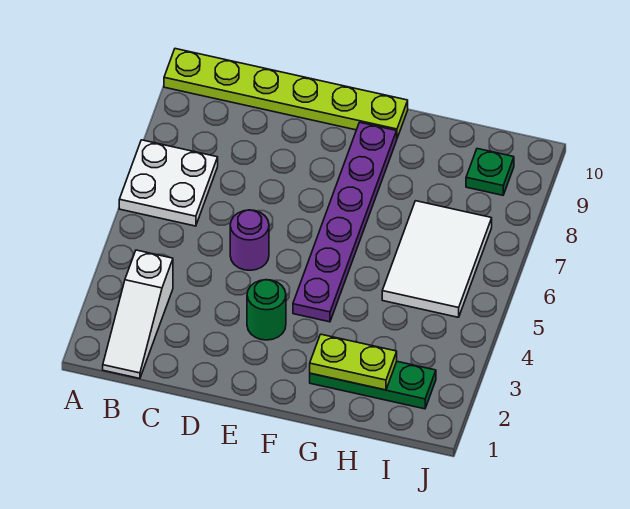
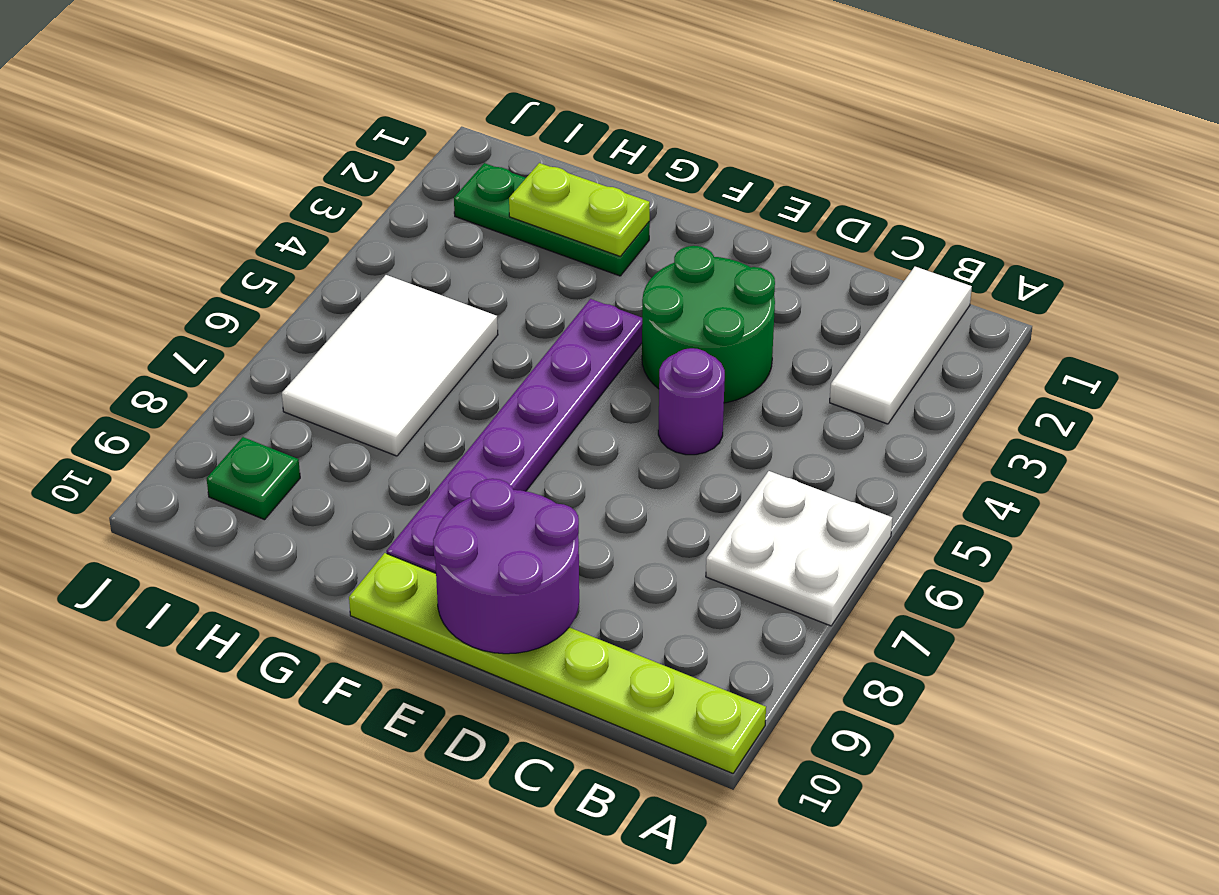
white 1x3 slope [103,250,173,379] -> white 1x3 tile [830,267,972,424]
none -> purple 2x2 round brick [433,479,579,654]
green 1x1 round brick [247,280,286,340] -> green 2x2 round brick [642,246,775,403]

